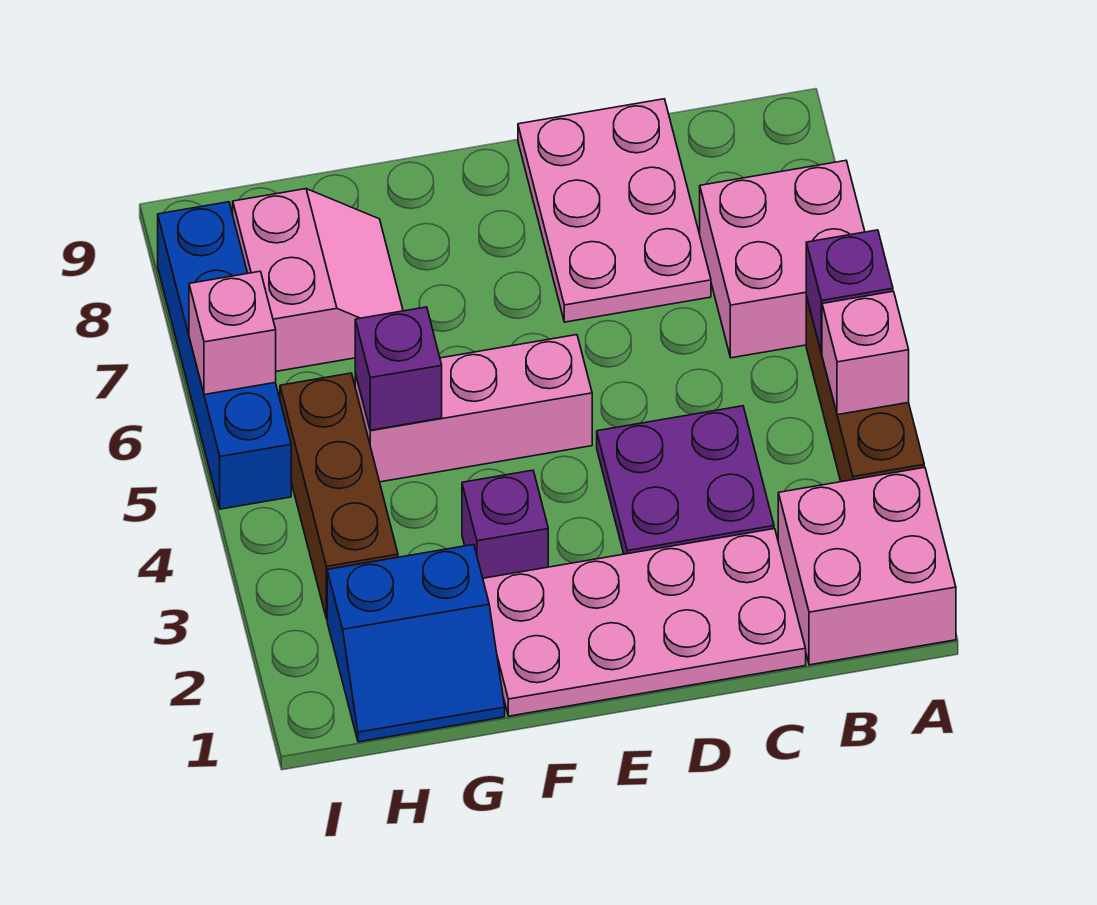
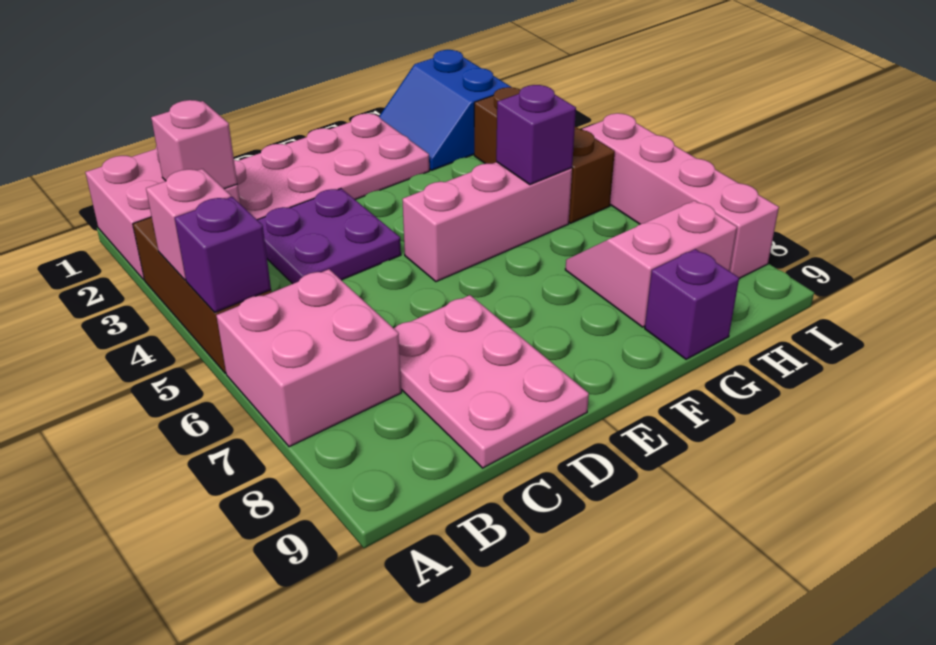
purple 1x1 brick [462,470,548,578] -> purple 1x1 brick moved to [645,249,739,359]
blue 2x2 slope [327,545,505,742] -> blue 2x2 slope turned to [379,50,511,170]
pink 2x2 slope [233,189,403,371] -> pink 2x2 slope turned to [565,201,737,327]
blue 1x4 brick [158,202,291,509] -> pink 1x4 brick [582,113,779,279]
pink 1x1 brick [189,271,276,395] -> pink 1x1 brick moved to [151,100,237,189]

